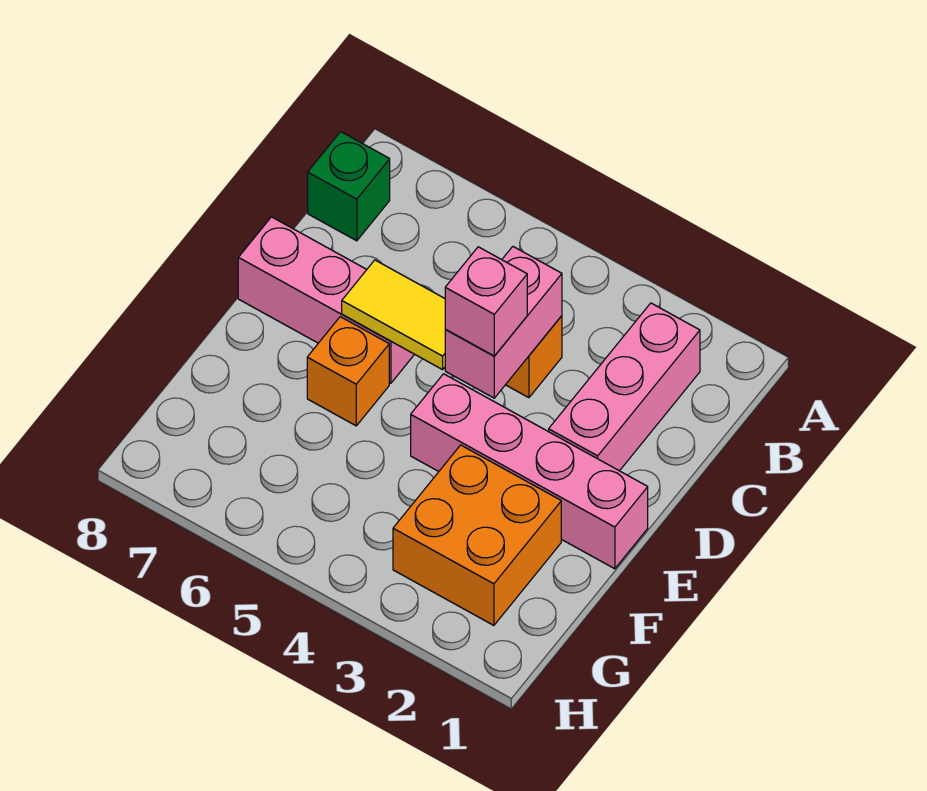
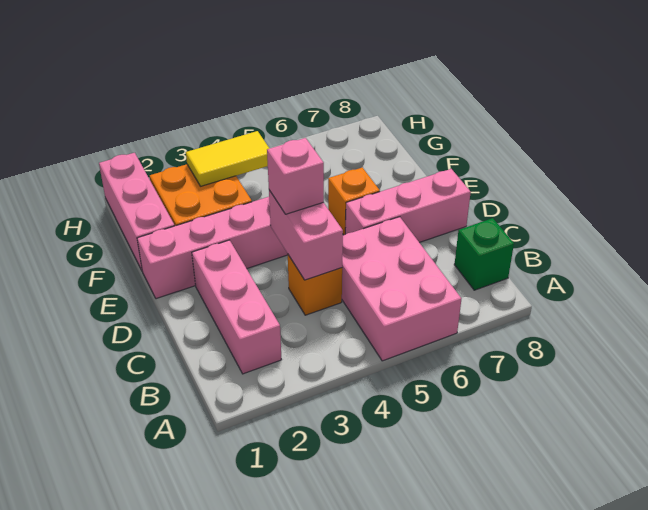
none -> pink 2x3 brick [342,217,461,361]
yellow 1x2 tile [342,260,445,370] -> yellow 1x2 tile moved to [186,131,269,186]
none -> pink 1x3 brick [99,153,174,270]

